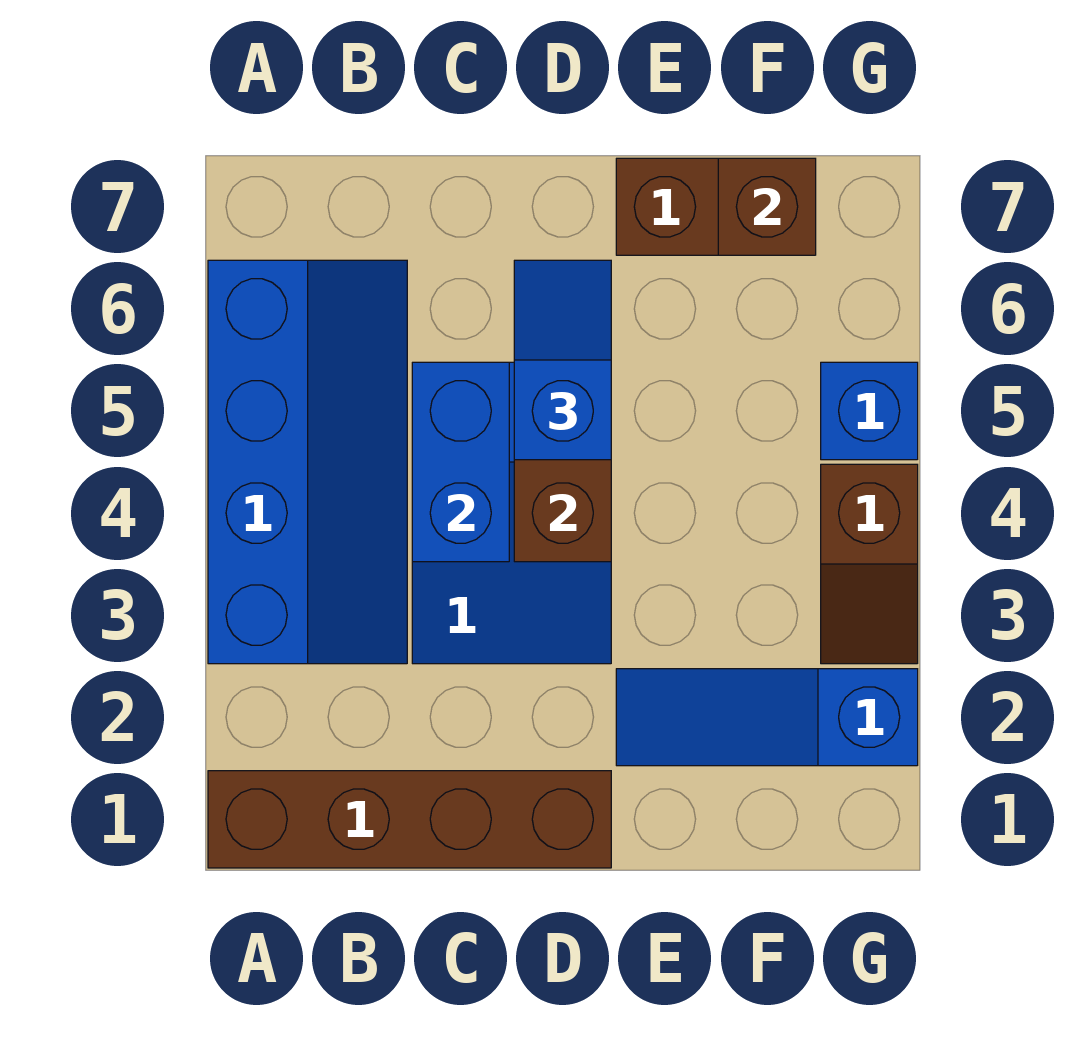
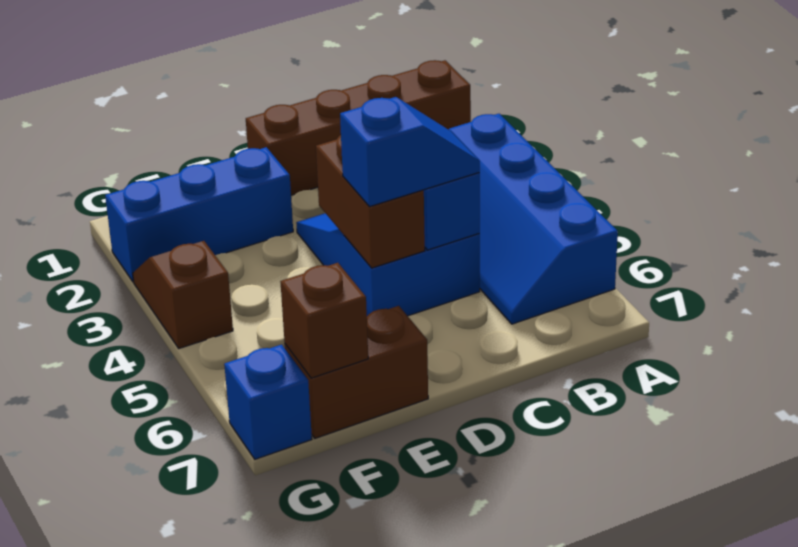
blue 1x2 slope [514,260,611,460] -> blue 1x2 slope turned to [340,97,480,207]
blue 1x3 slope [616,669,918,766] -> blue 1x3 brick [105,147,293,282]
blue 1x1 brick [821,362,918,460] -> blue 1x1 brick moved to [224,345,312,459]

